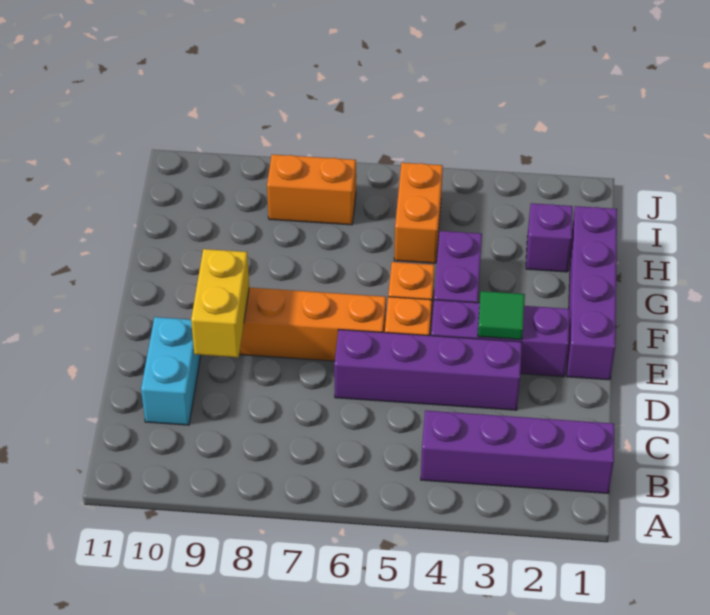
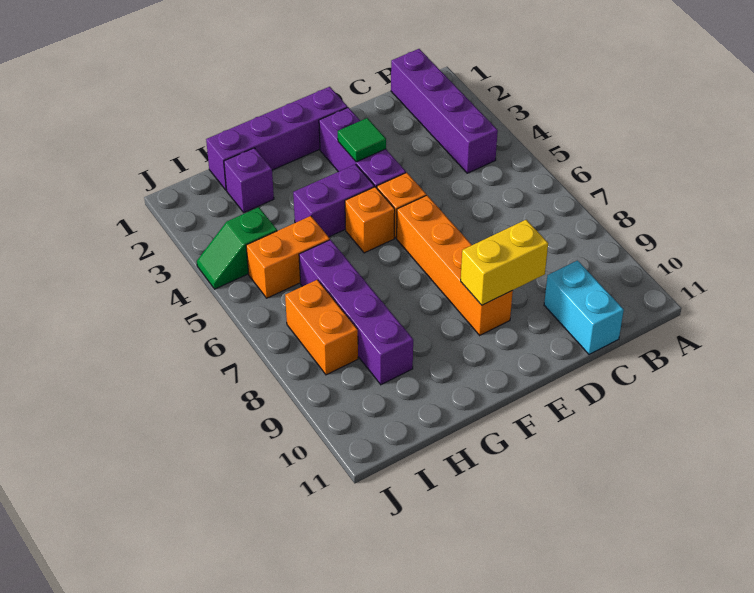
cyan 1x2 brick [141,317,201,425] -> cyan 1x2 brick turned to [544,261,624,355]
purple 1x4 brick [334,330,522,410] -> purple 1x4 brick moved to [299,240,413,385]
none -> green 1x2 slope [197,207,277,289]

